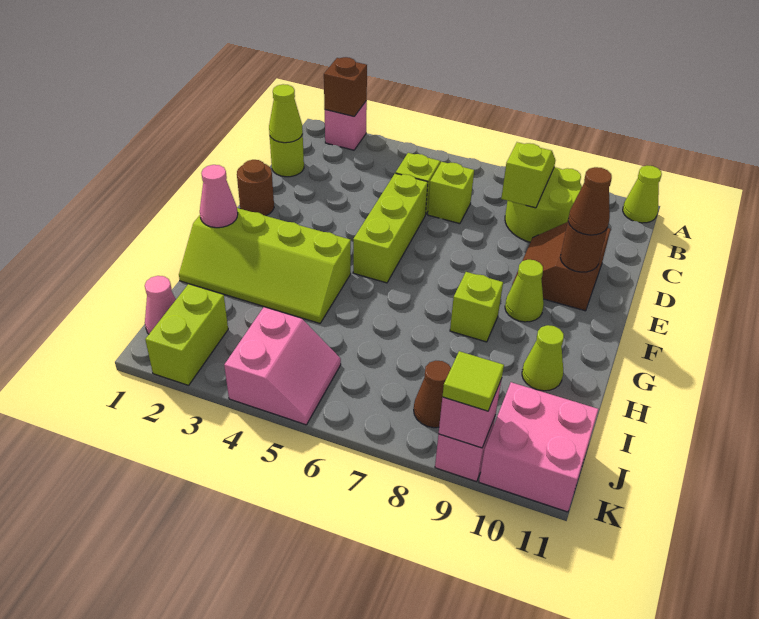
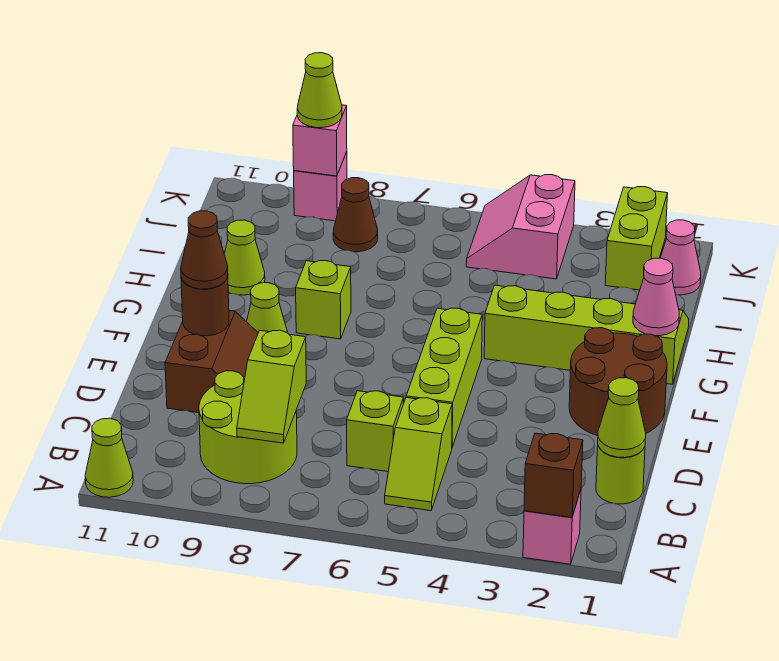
brown 1x1 round brick [237,160,274,216] -> brown 2x2 round brick [569,328,667,436]
pink 2x2 brick [479,382,599,512] -> none
lime 1x1 tile [442,351,504,411] -> lime 1x1 cone [297,53,342,128]

